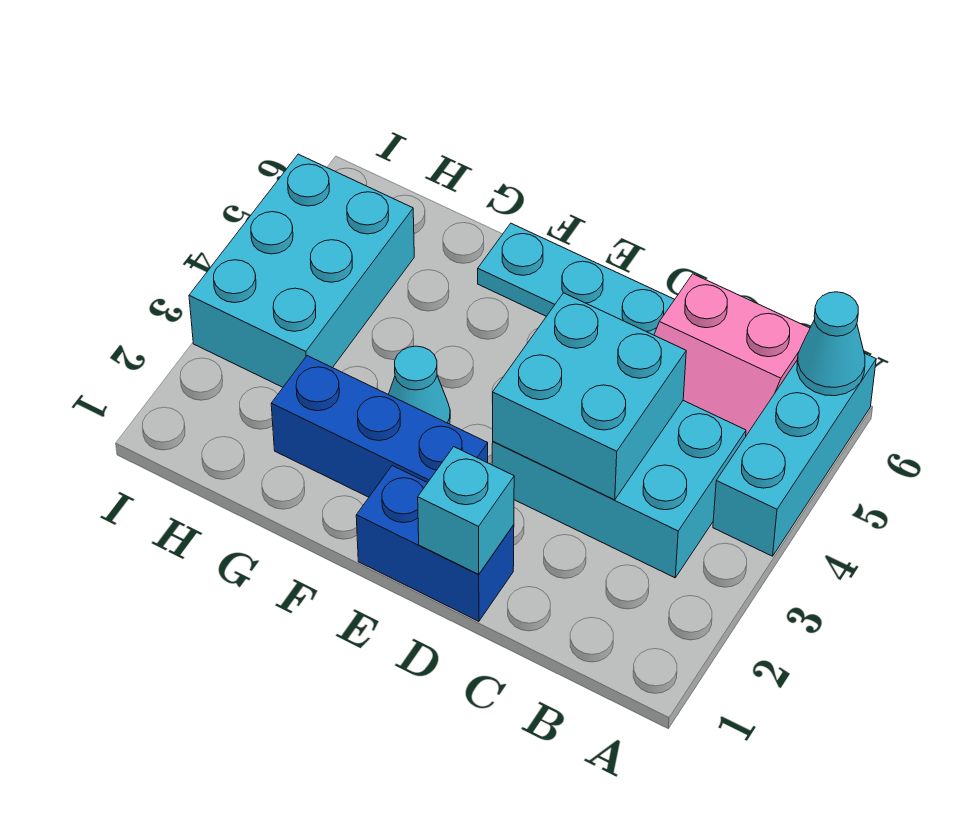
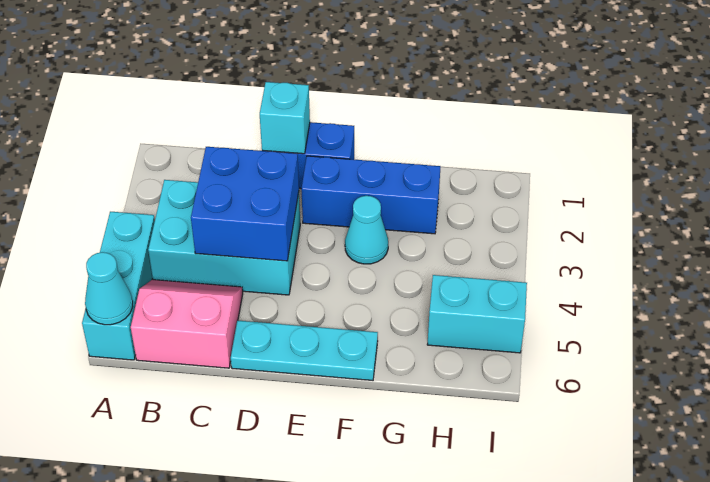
cyan 2x2 brick [492,293,686,500] -> blue 2x2 brick [191,147,299,261]
cyan 2x3 brick [189,154,414,387] -> cyan 1x2 brick [427,275,527,353]

